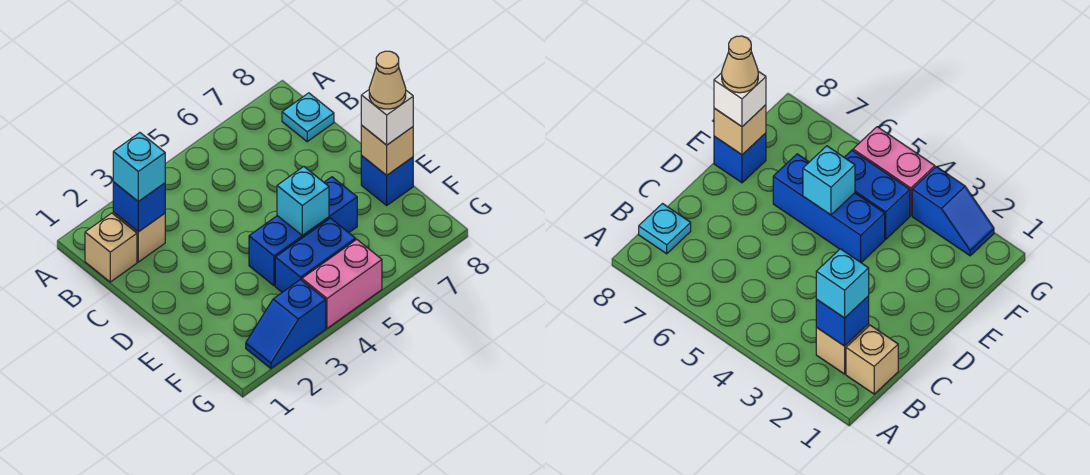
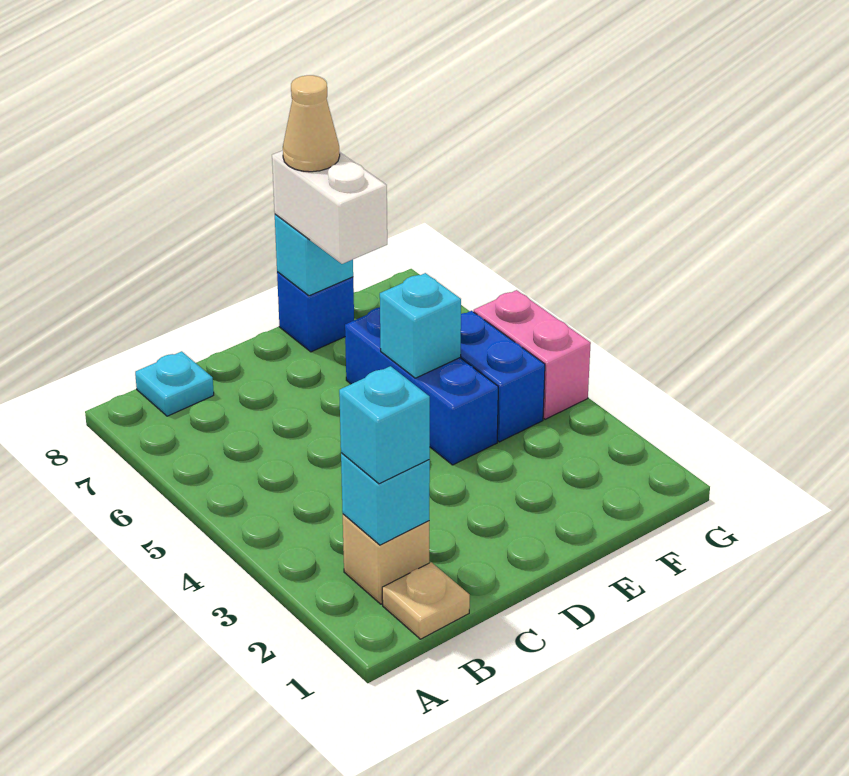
tan 1x1 brick [85,213,137,282] -> tan 1x1 plate [382,562,470,639]
blue 1x1 brick [113,182,165,232] -> cyan 1x1 brick [341,453,430,545]
tan 1x1 brick [361,126,413,175] -> cyan 1x1 brick [275,214,353,296]
white 1x1 brick [361,90,413,145] -> white 1x2 brick [272,151,387,264]
blue 1x2 slope [246,279,326,368] -> none

